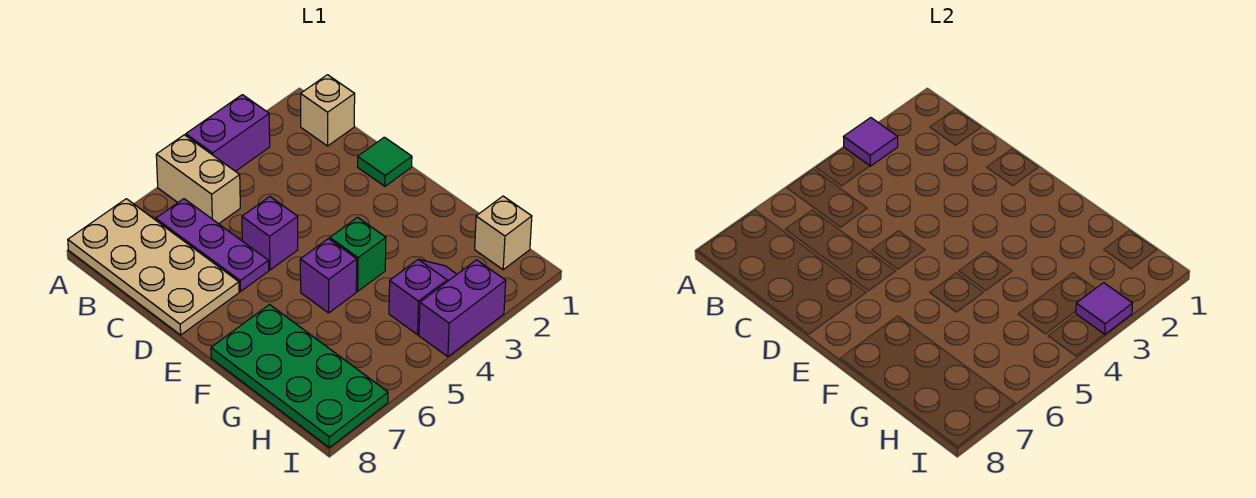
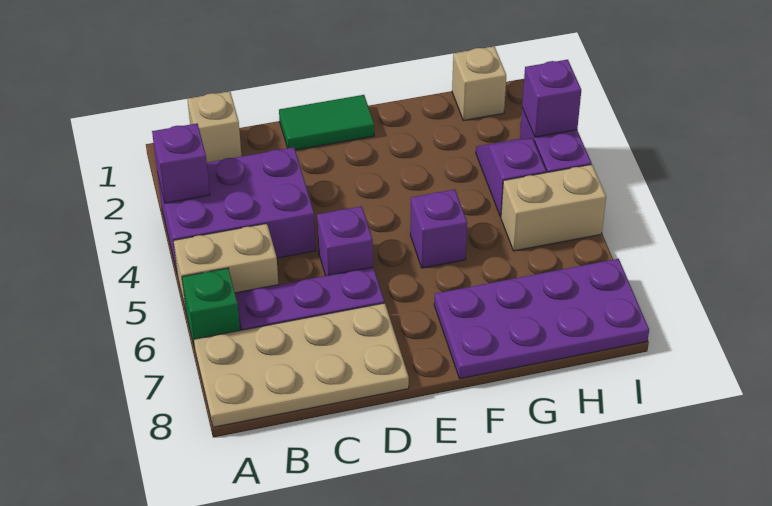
purple 1x2 brick [186,95,270,171] -> purple 2x3 brick [157,147,316,272]
purple 1x1 tile [844,118,898,166] -> purple 1x1 brick [152,123,210,203]
green 1x1 tile [358,137,412,186] -> green 1x2 tile [279,95,374,150]
green 1x1 brick [330,217,386,291] -> green 1x1 brick moved to [182,268,240,348]
green 2x4 plate [211,305,388,447] -> purple 2x4 plate [434,259,649,379]
none -> tan 1x2 brick [501,164,606,251]
purple 1x1 tile [1076,283,1133,334] -> purple 1x1 brick [522,60,581,137]

